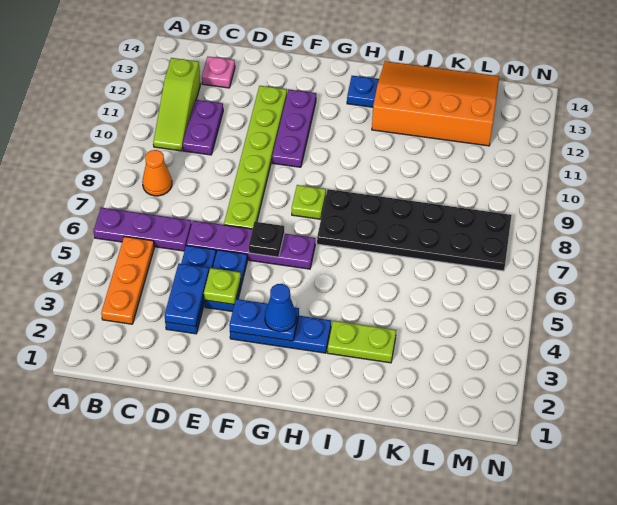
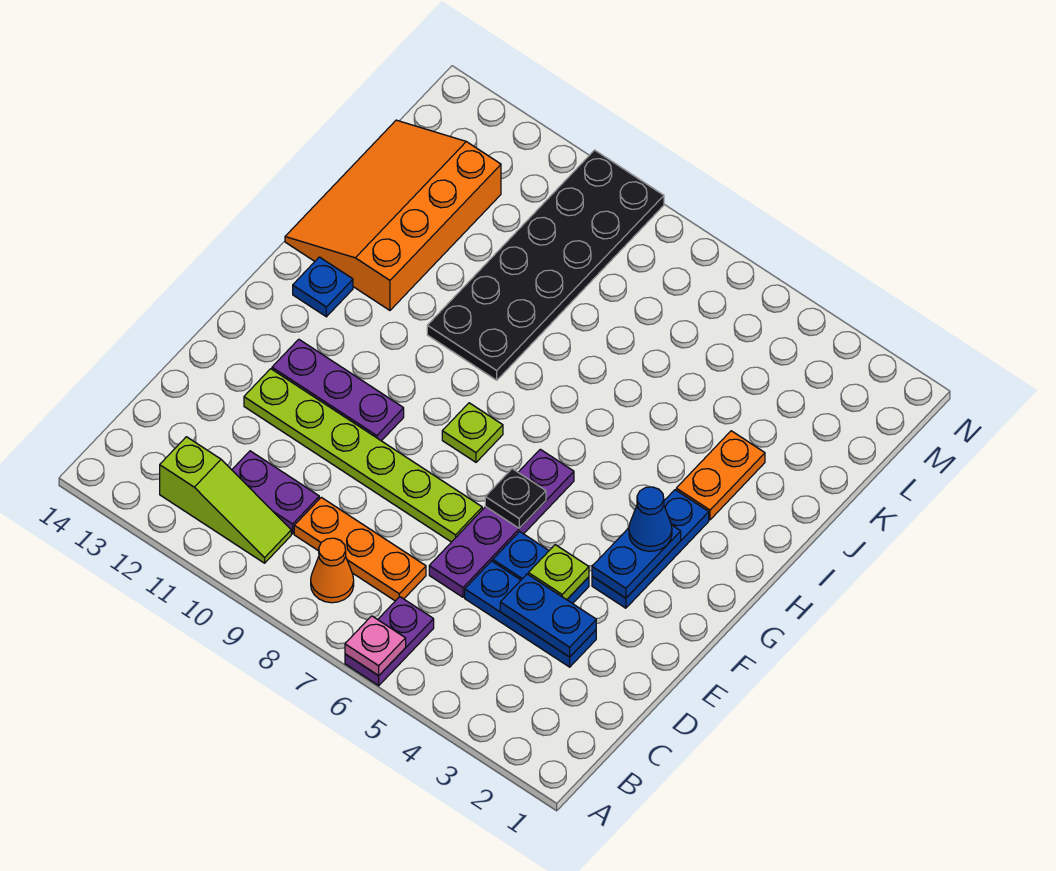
purple 1x3 plate [94,207,192,251] -> purple 1x2 plate [345,597,434,686]
orange 1x3 plate [101,237,154,324] -> orange 1x3 plate moved to [294,497,426,601]
pink 1x1 plate [202,57,235,88] -> pink 1x1 plate moved to [345,616,406,676]
black 2x6 plate [317,189,511,271] -> black 2x6 plate moved to [427,150,664,380]
lime 1x2 plate [327,321,396,363] -> orange 1x2 plate [676,431,765,520]

